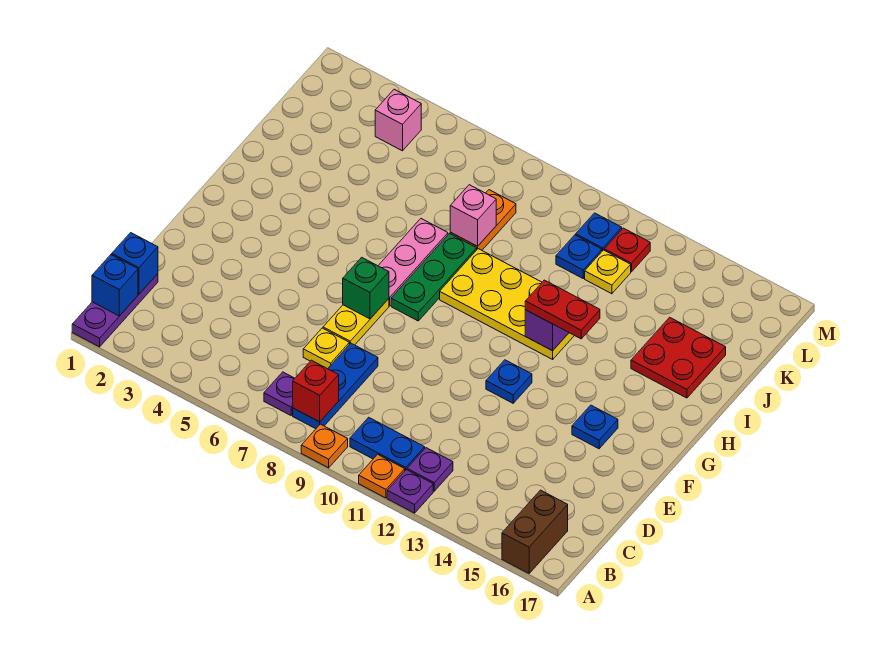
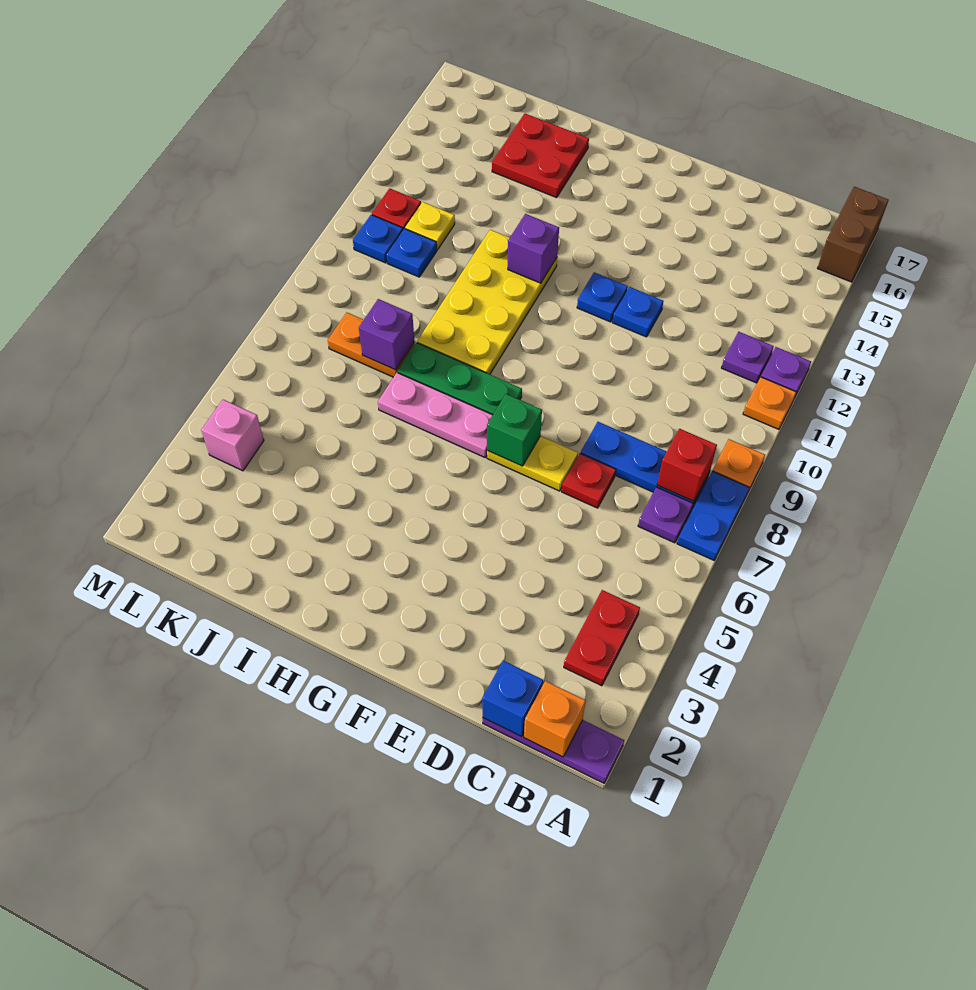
brown 1x2 brick [502,490,568,573] -> brown 1x2 brick turned to [817,187,888,282]
blue 1x1 brick [92,255,138,316] -> orange 1x1 brick [524,681,586,757]
blue 1x2 plate [350,417,425,470] -> blue 1x2 plate moved to [677,471,749,560]
yellow 1x1 plate [303,328,349,369] -> red 1x1 plate [562,453,616,508]
blue 1x1 plate [572,405,618,449] -> blue 1x1 plate moved to [613,287,663,337]
red 1x2 plate [525,280,600,339] -> red 1x2 plate moved to [564,590,640,686]
pink 1x1 brick [450,185,496,246] -> purple 1x1 brick [359,299,415,370]

